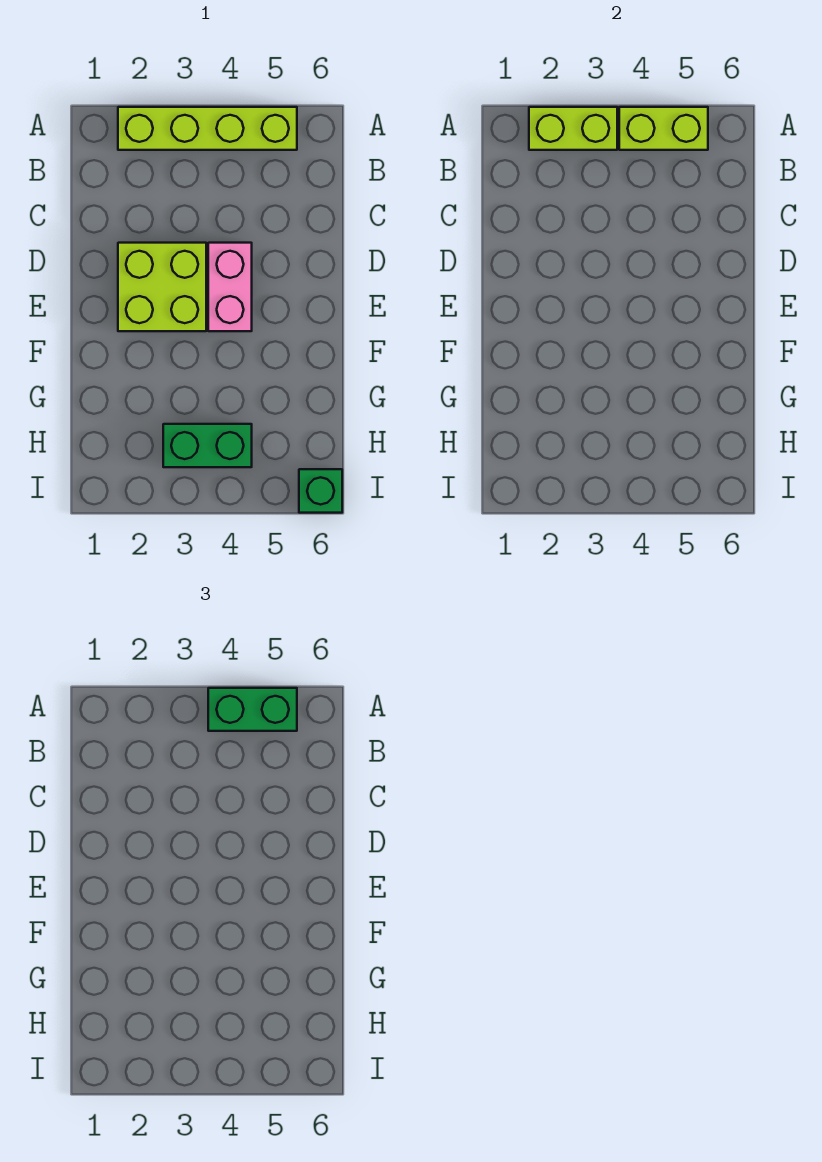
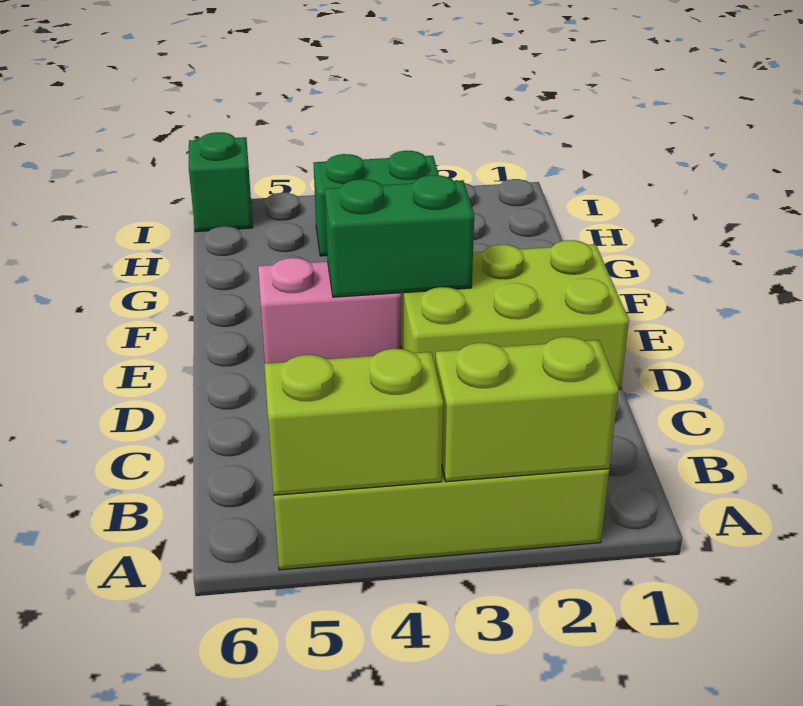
green 1x2 brick [208,688,297,731] -> green 1x2 brick moved to [325,175,474,297]
lime 2x2 brick [118,243,206,331] -> lime 2x3 brick [401,240,629,389]
pink 1x2 brick [208,243,252,331] -> pink 1x2 brick turned to [258,258,401,363]

